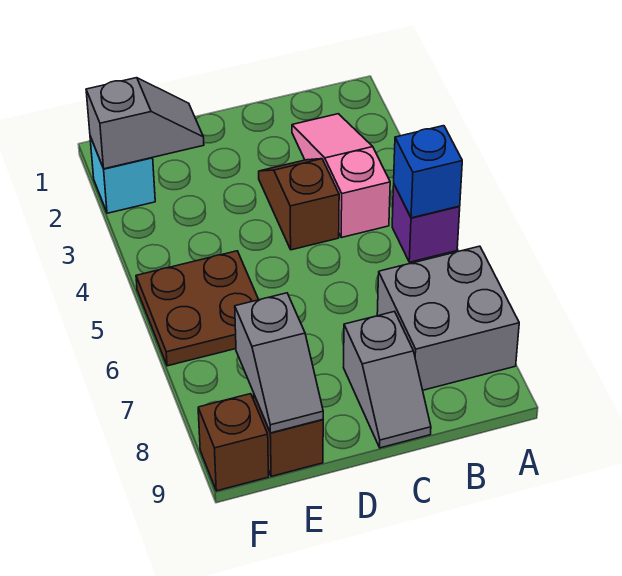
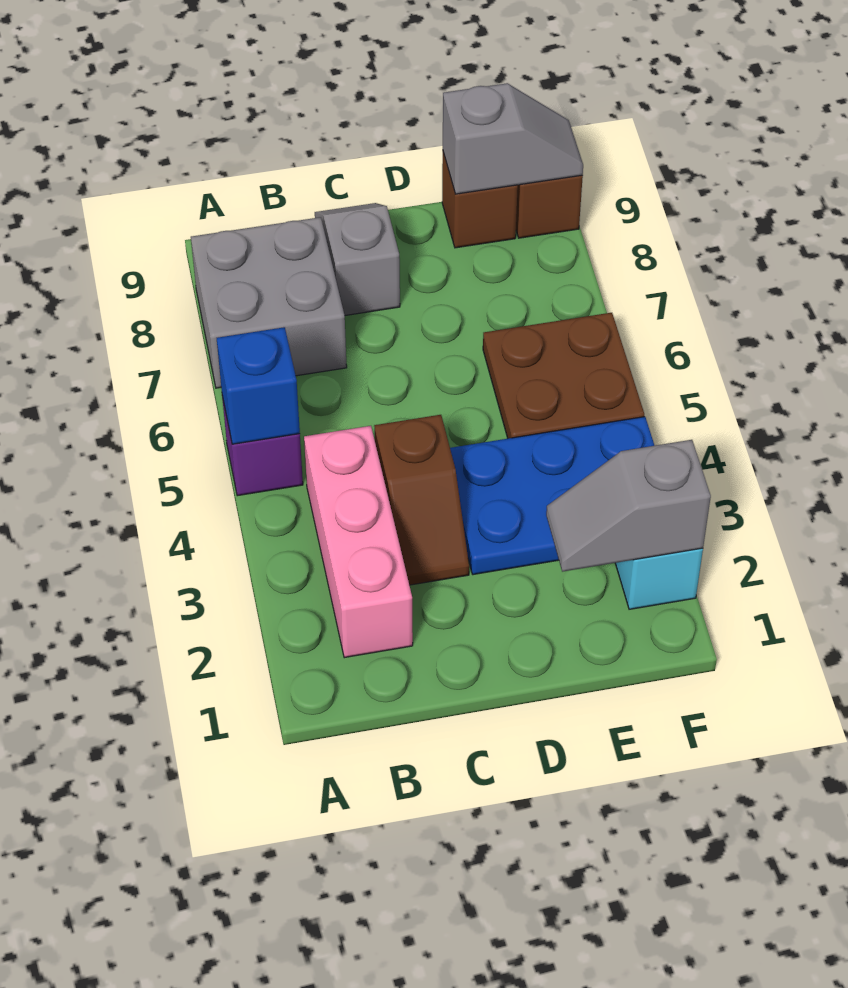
pink 1x3 slope [292,114,390,238] -> pink 1x3 brick [304,426,413,658]
none -> blue 2x3 plate [450,417,655,575]
grey 1x2 slope [235,293,323,433] -> grey 1x2 slope turned to [443,83,583,194]

